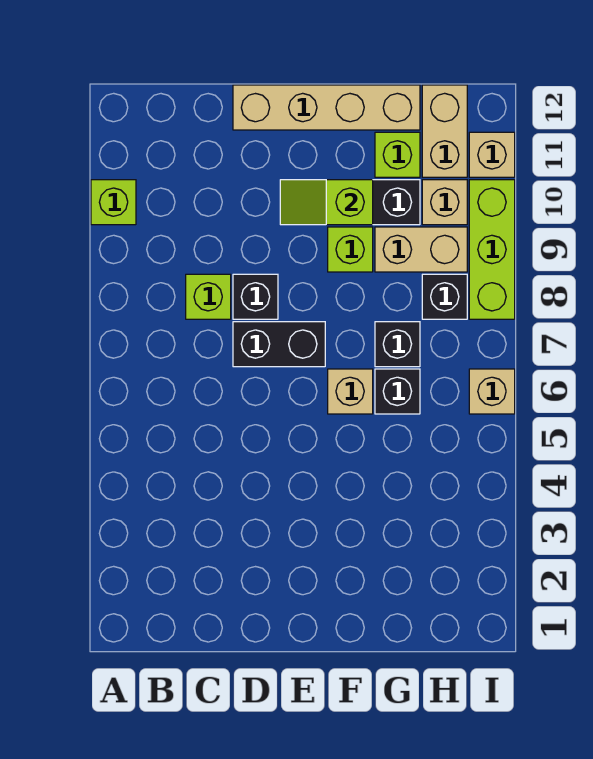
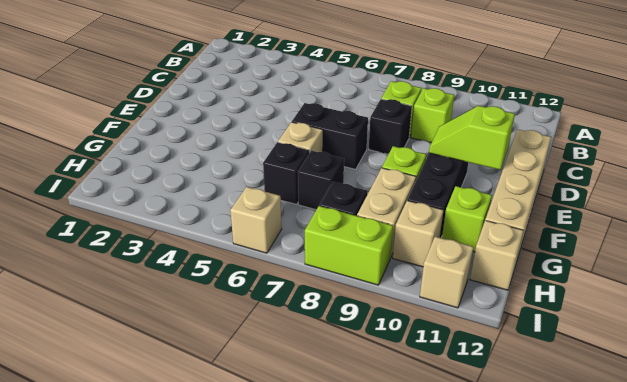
lime 1x1 brick [91,180,136,225] -> lime 1x1 brick moved to [411,88,454,143]
black 1x2 brick [233,322,325,367] -> black 1x2 brick turned to [292,103,368,169]
lime 1x2 slope [280,180,373,225] -> lime 1x2 slope turned to [429,106,515,170]
tan 1x2 brick [422,85,467,177] -> tan 1x1 brick [470,221,524,290]
lime 1x3 brick [469,180,515,319] -> lime 1x2 brick [304,206,393,285]

